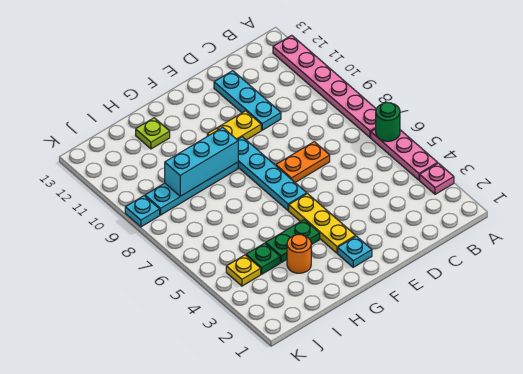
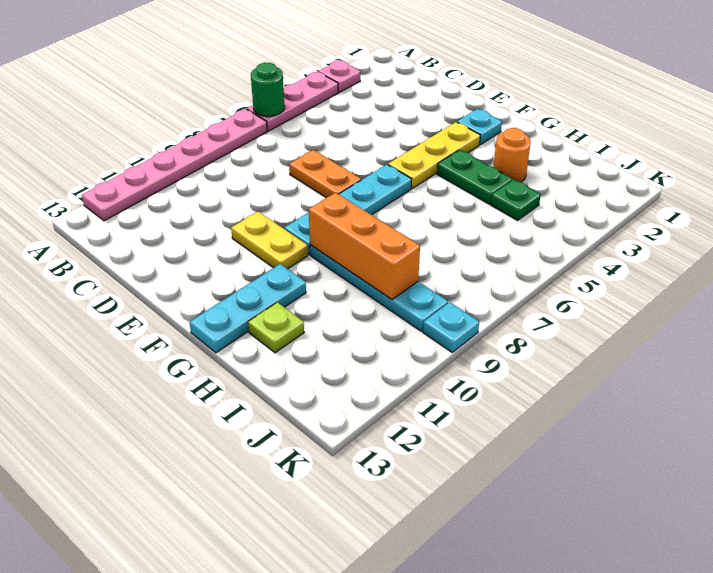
cyan 1x3 plate [214,71,281,130] -> cyan 1x3 plate moved to [189,264,306,353]
cyan 1x3 brick [165,127,238,196] -> orange 1x3 brick [309,193,420,300]
yellow 1x1 plate [226,255,261,286] -> none

